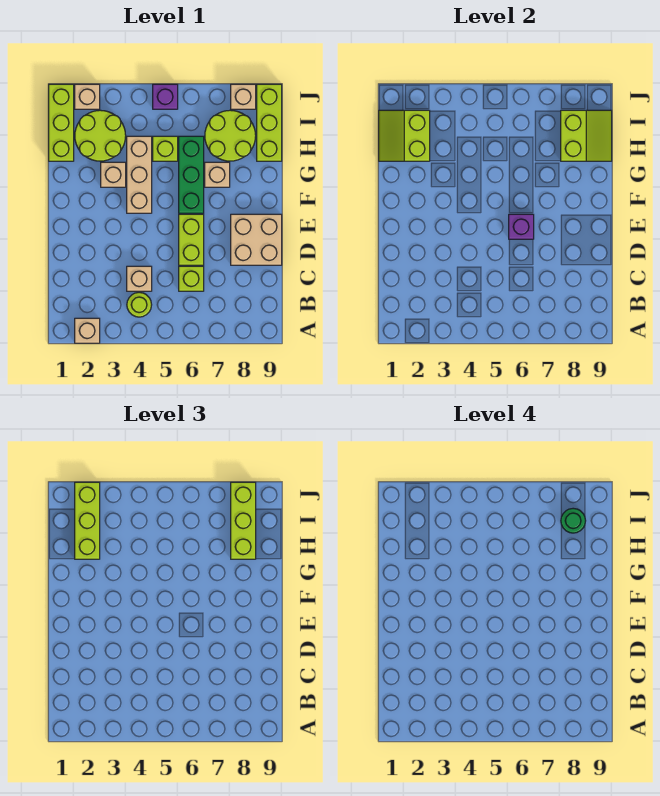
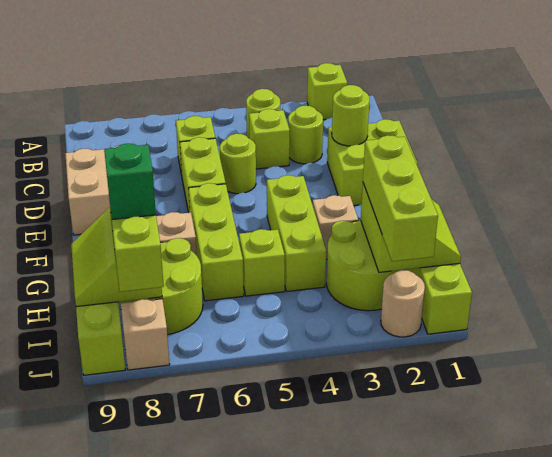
tan 1x1 brick [75,318,100,343] -> lime 1x1 brick [307,63,347,120]
none -> lime 1x1 round brick [288,106,323,164]
tan 1x1 brick [127,266,152,291] -> lime 1x1 brick [249,109,290,169]
none -> lime 2x2 brick [327,119,417,206]
none -> lime 1x1 round brick [332,85,370,146]
none -> lime 1x1 round brick [220,134,256,194]
purple 1x1 brick [509,214,534,239] -> none
tan 1x3 brick [127,136,152,213] -> lime 1x3 brick [267,175,326,291]
green 1x3 brick [179,136,204,213] -> lime 1x3 brick [188,183,244,301]
green 1x1 round brick [561,508,586,533] -> green 1x1 brick [104,144,156,219]
tan 1x1 brick [75,84,100,109] -> tan 1x1 round brick [381,270,425,337]
purple 1x1 brick [153,84,178,109] -> none

